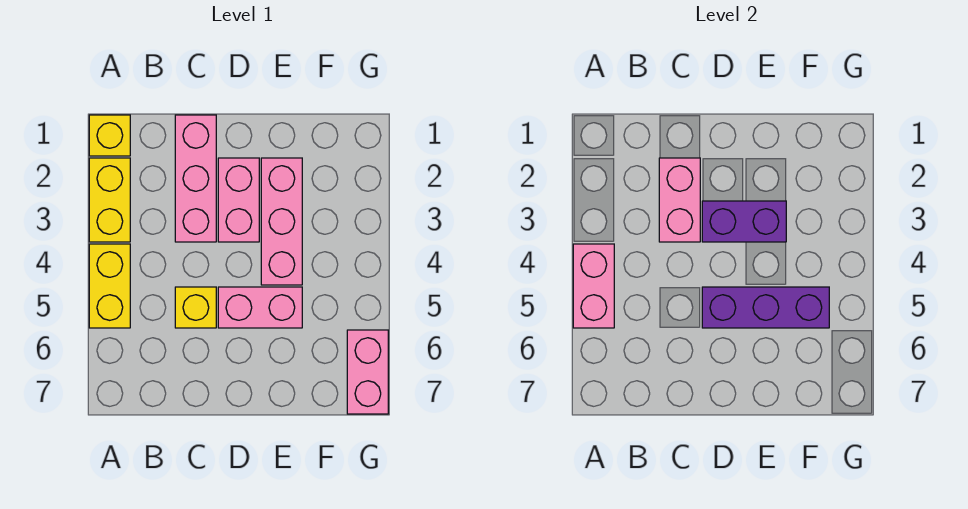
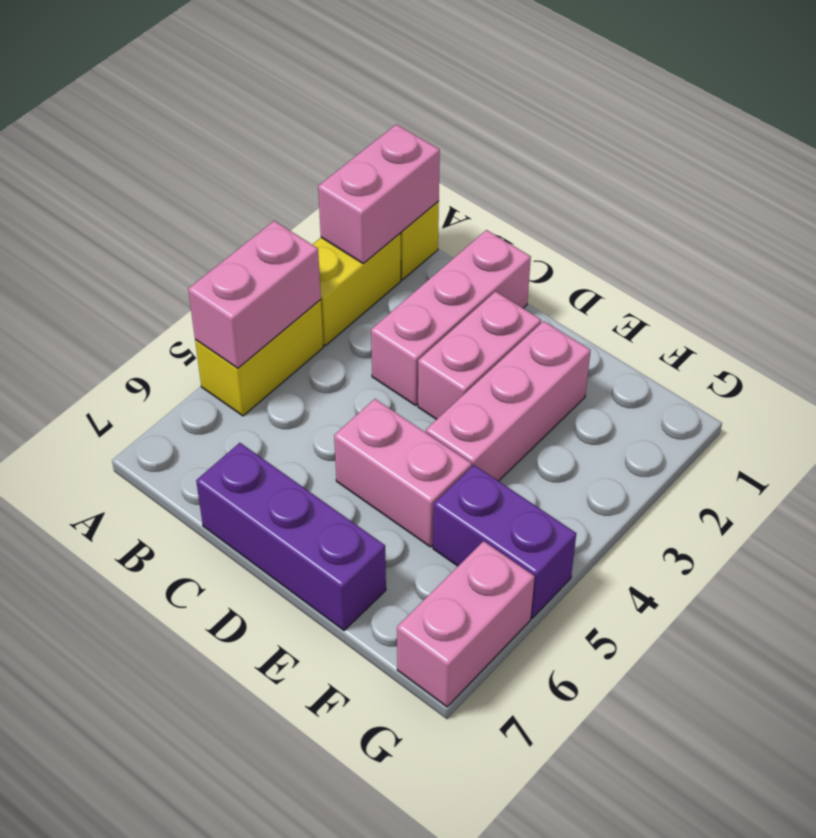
pink 1x2 brick [659,158,700,242] -> pink 1x2 brick moved to [318,124,440,263]
yellow 1x1 brick [175,287,216,328] -> none
purple 1x2 brick [702,201,786,242] -> purple 1x2 brick moved to [433,465,576,618]
purple 1x3 brick [702,287,829,328] -> purple 1x3 brick moved to [196,443,386,631]

